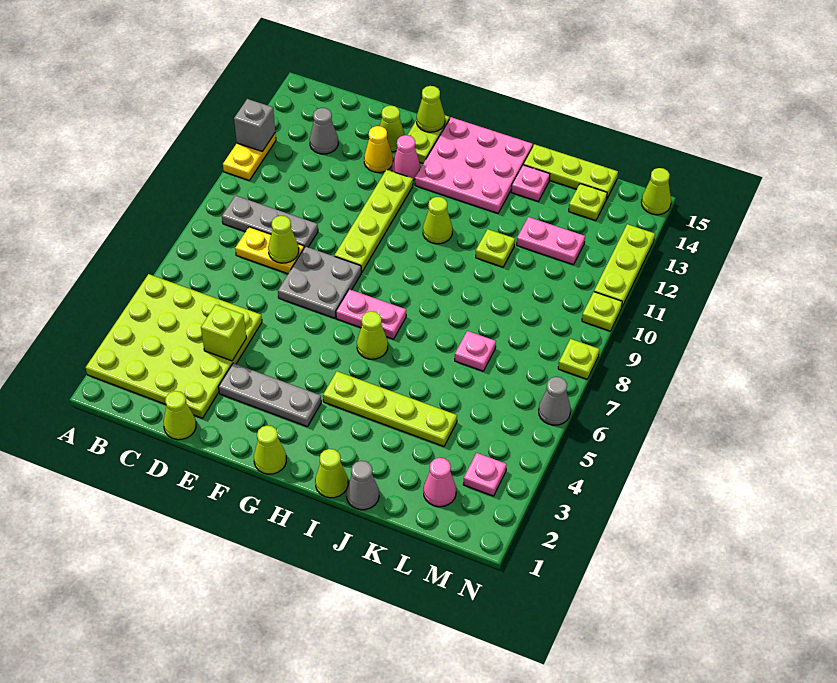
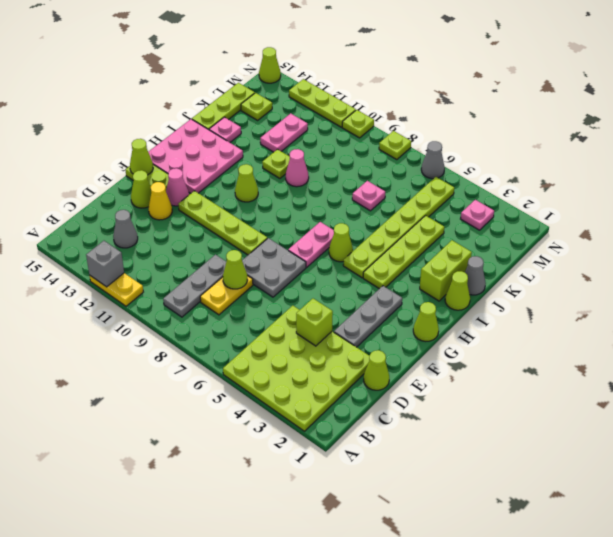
none -> lime 1x6 plate [343,177,454,278]
none -> lime 1x2 brick [420,240,472,301]
pink 1x1 cone [424,458,456,507] -> pink 1x1 cone moved to [286,149,309,187]

